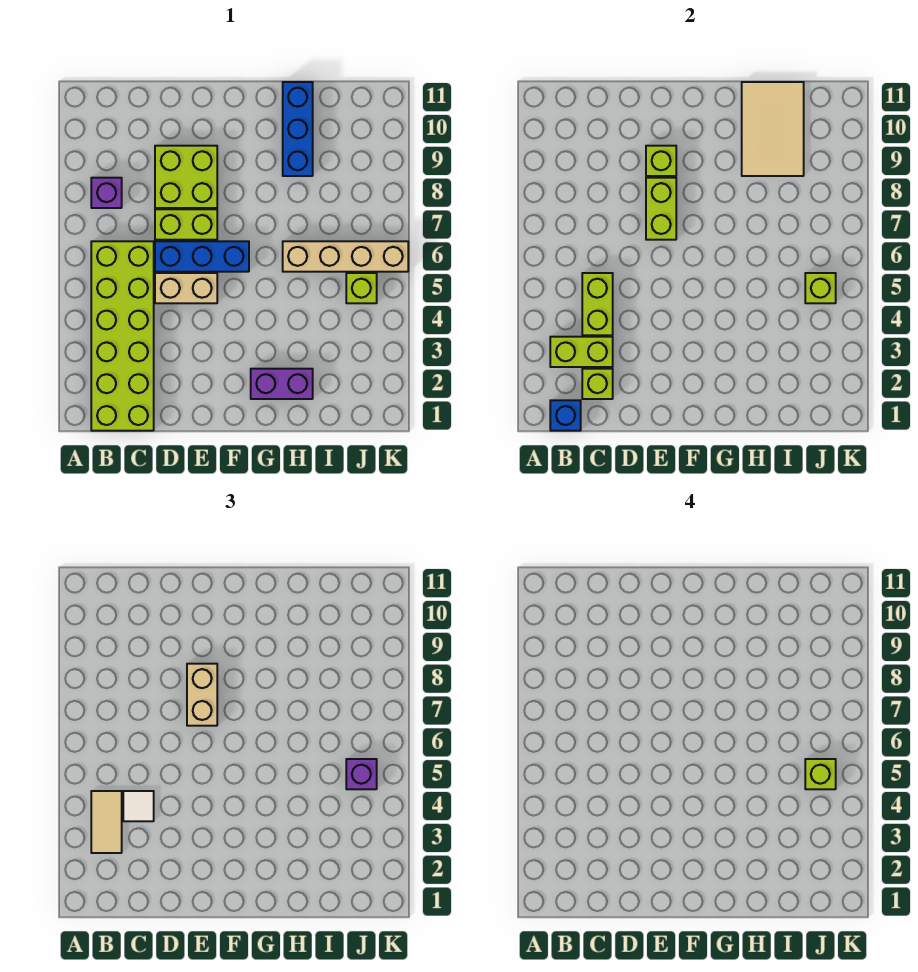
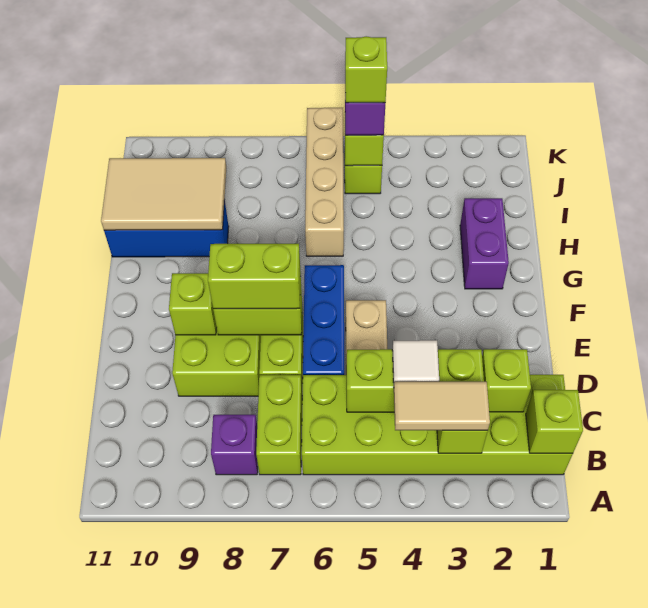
blue 1x1 brick [550,400,581,431] -> lime 1x1 brick [526,390,583,453]
none -> lime 1x2 brick [256,375,302,475]
tan 1x2 brick [187,664,217,726] -> lime 1x2 brick [208,244,301,309]

